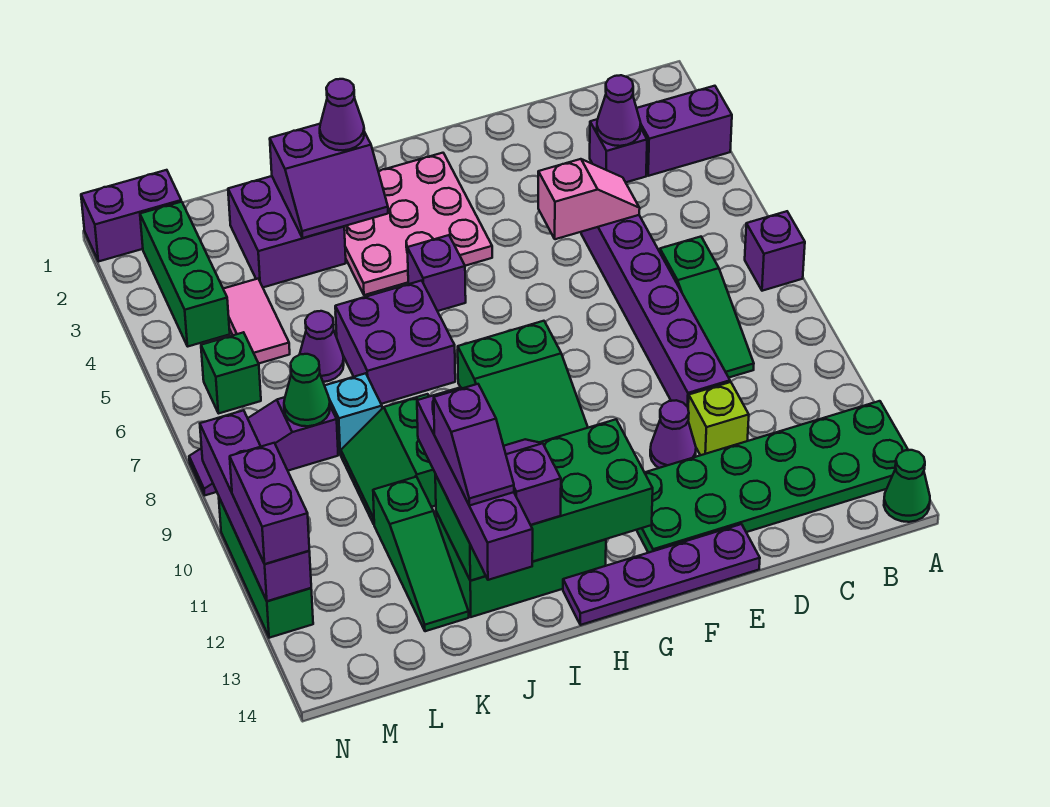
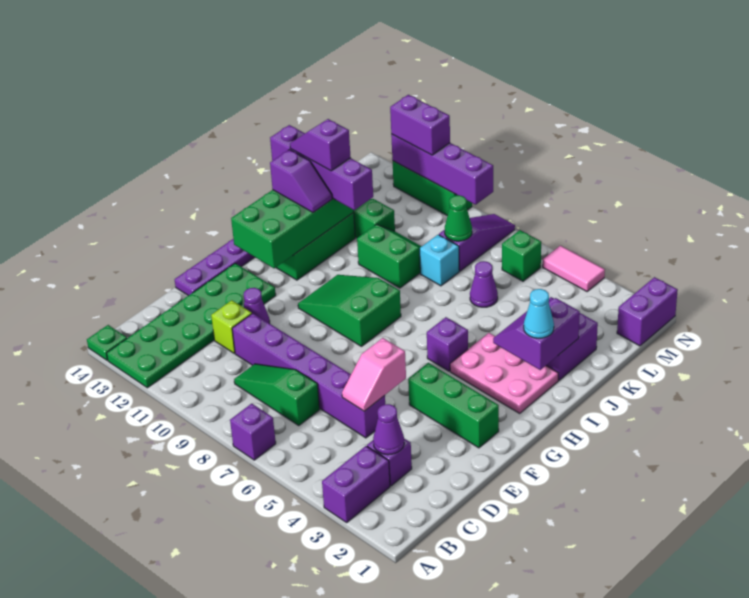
green 1x1 cone [884,450,930,522] -> green 1x1 plate [87,325,127,360]
pink 3x3 plate [344,153,492,295] -> pink 2x3 plate [450,333,558,413]
purple 1x1 cone [320,79,364,150] -> cyan 1x1 cone [524,289,554,338]
purple 2x2 brick [335,281,455,404] -> none
pink 1x2 tile [223,279,290,364] -> pink 1x2 tile moved to [543,246,605,291]
green 1x3 brick [140,202,230,346] -> green 1x3 brick moved to [408,363,499,448]

